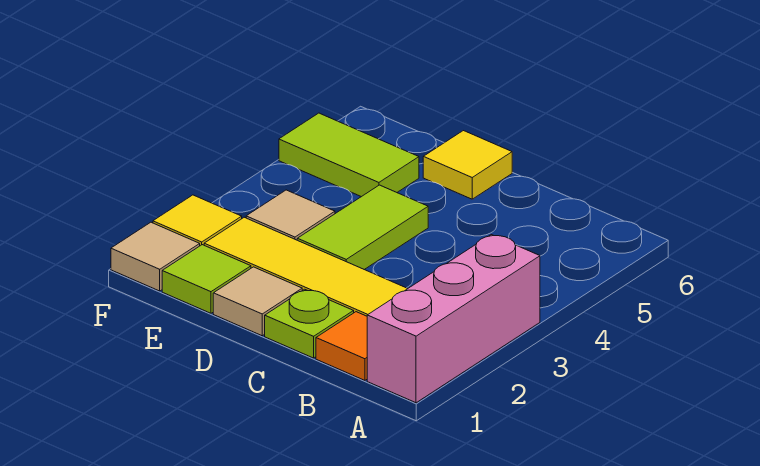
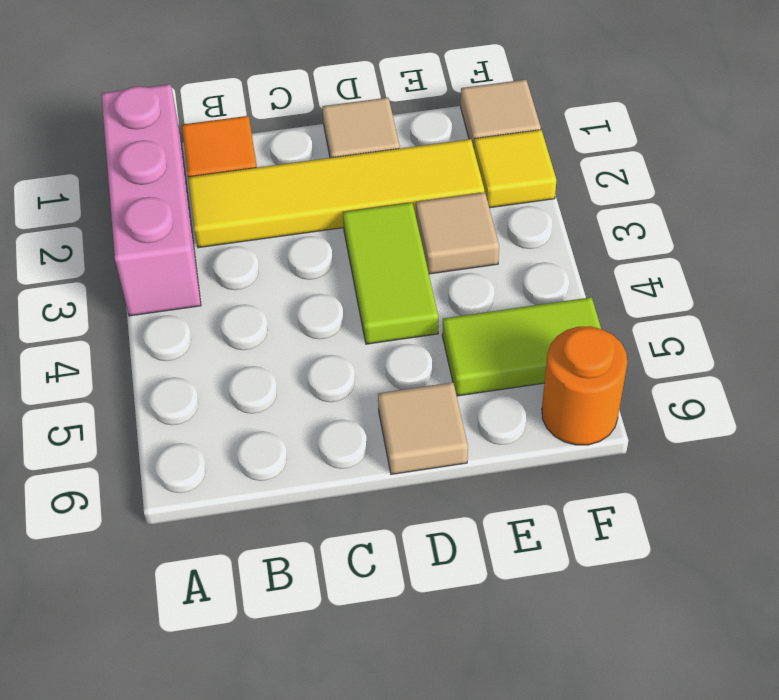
lime 1x1 plate [265,289,354,358] -> none
yellow 1x1 tile [423,131,512,199] -> tan 1x1 tile [378,382,468,474]
lime 1x1 tile [162,245,251,313] -> none
none -> orange 1x1 round brick [542,326,627,445]

